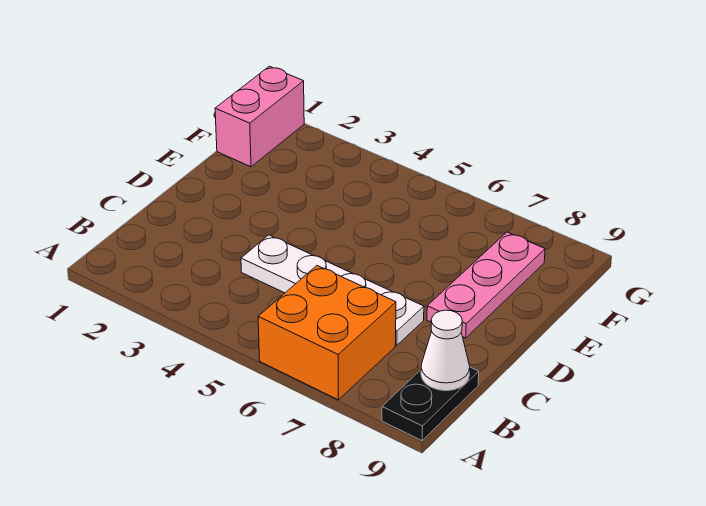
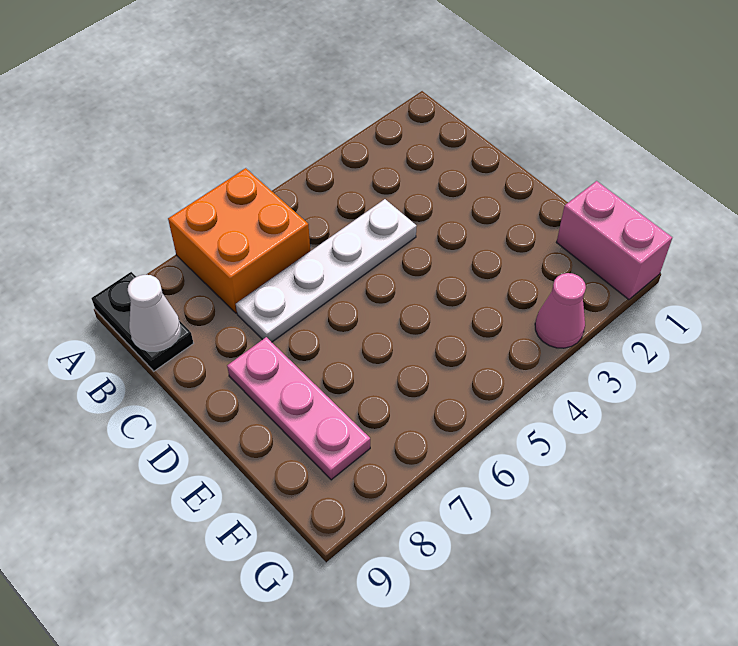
none -> pink 1x1 cone [535,273,586,348]

